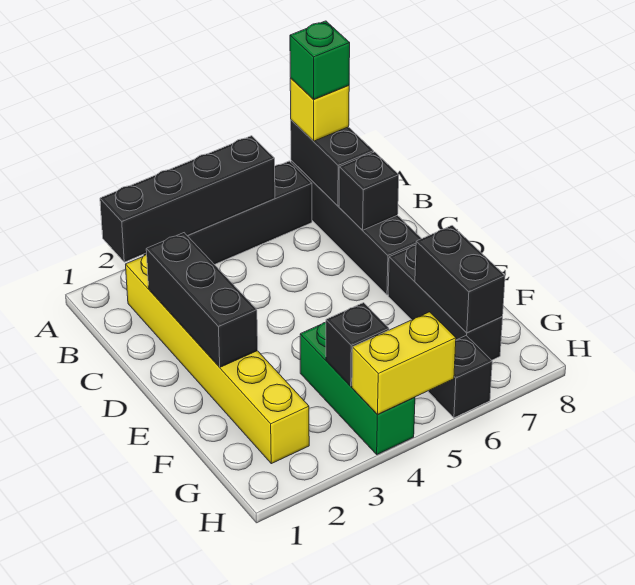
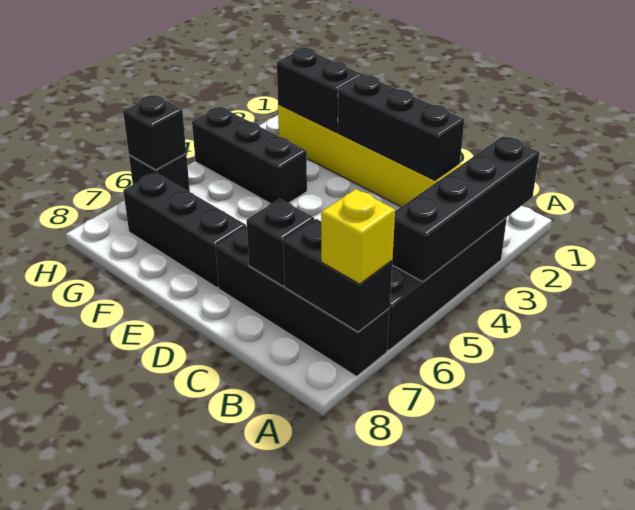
green 1x1 brick [290,21,350,99] -> none
green 1x3 brick [300,322,415,454] -> black 1x3 brick [192,107,307,204]
black 1x2 brick [415,226,505,333] -> black 1x2 brick moved to [277,48,363,132]
black 1x1 brick [326,303,389,386] -> black 1x1 brick moved to [123,95,186,170]
yellow 1x2 brick [352,312,456,414] -> none

